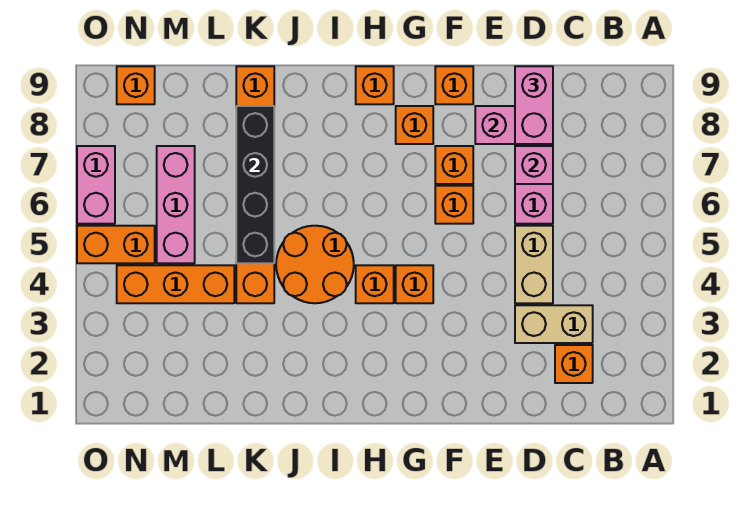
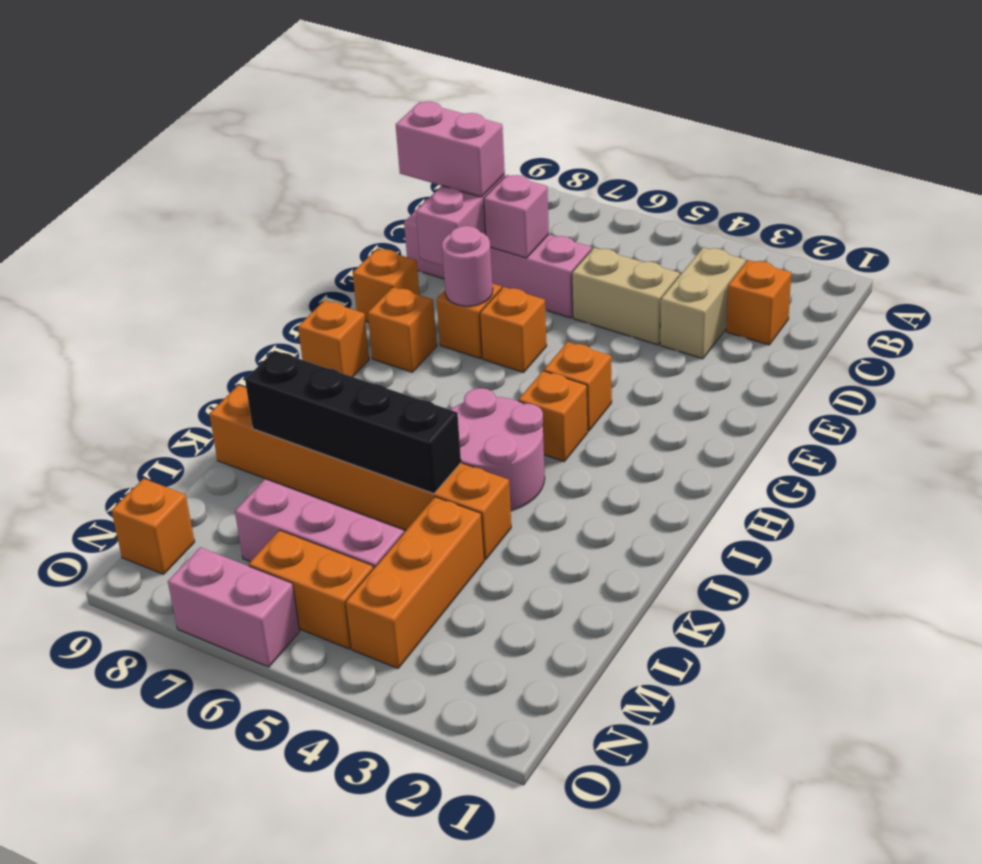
none -> pink 1x1 round brick [442,226,493,306]
orange 2x2 round brick [276,226,354,303] -> pink 2x2 round brick [451,388,545,511]
orange 1x2 brick [77,226,155,263] -> orange 1x2 brick turned to [249,530,373,649]

